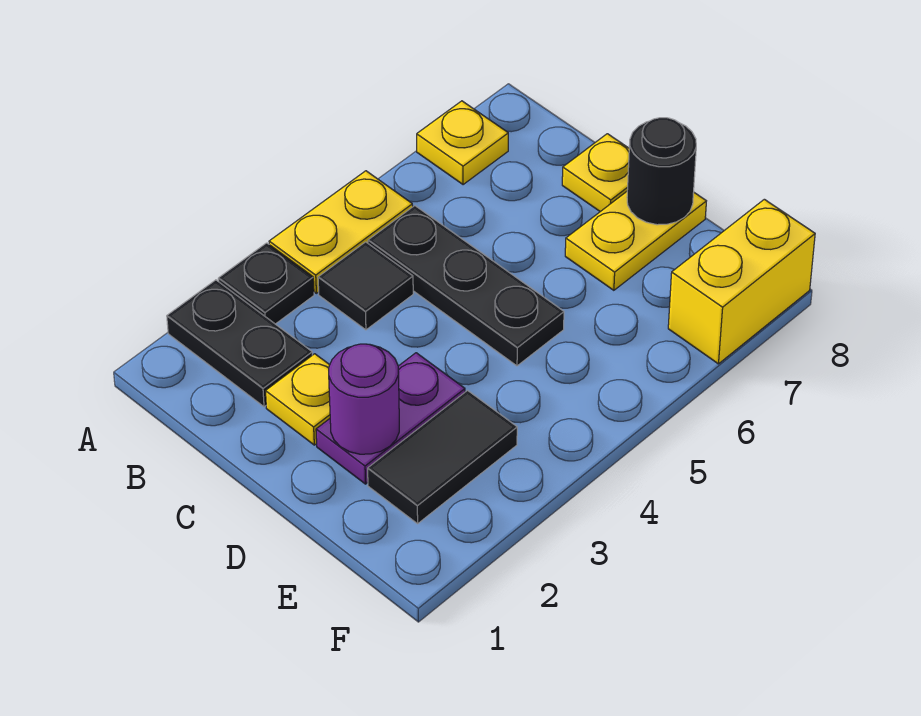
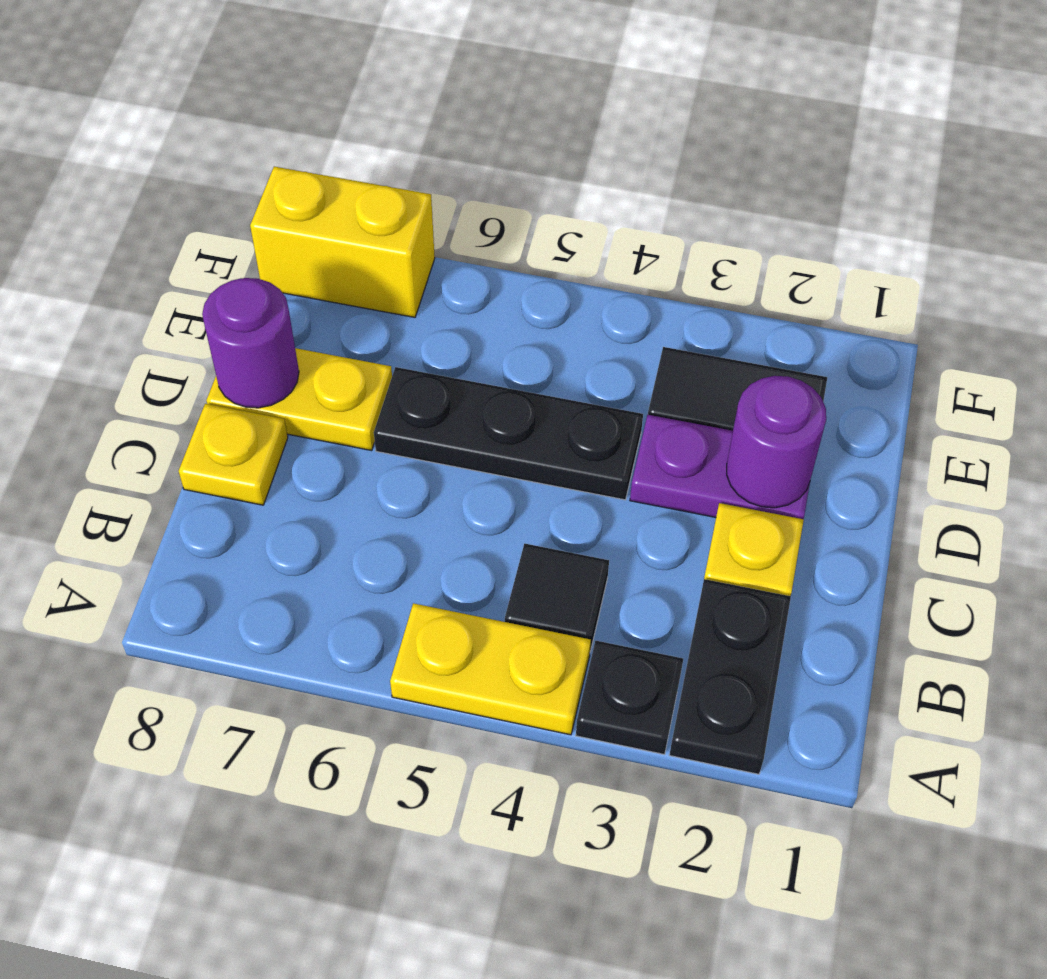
yellow 1x1 plate [417,101,508,185] -> none
black 1x3 plate [368,206,564,366] -> black 1x3 plate turned to [374,367,643,500]
black 1x1 round brick [627,118,696,225] -> purple 1x1 round brick [202,278,299,408]

